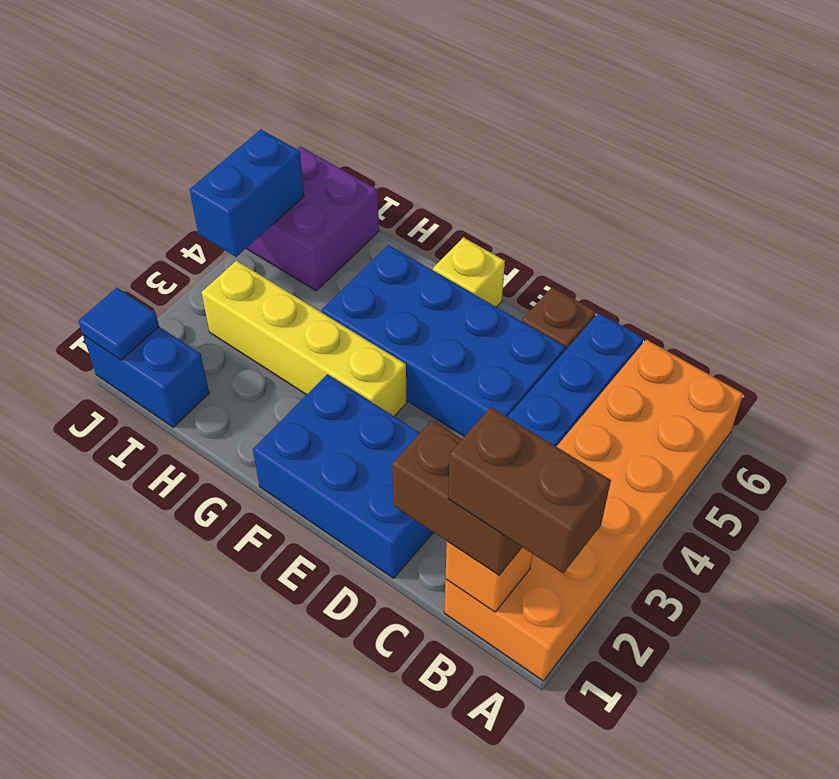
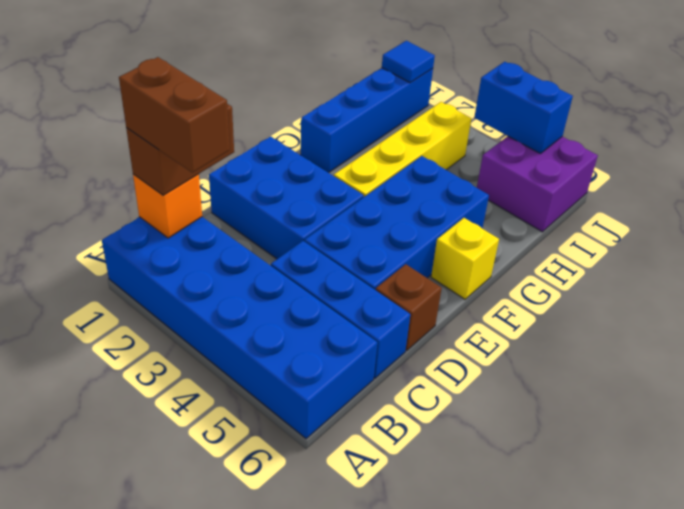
orange 2x6 brick [444,339,743,681] -> blue 2x6 brick [102,217,377,439]
brown 1x2 brick [448,407,611,573] -> brown 1x2 brick turned to [119,57,230,173]
blue 2x3 brick [253,374,433,578] -> blue 2x3 brick turned to [209,136,364,259]
blue 1x2 brick [83,327,209,427] -> blue 1x4 brick [301,68,433,173]

